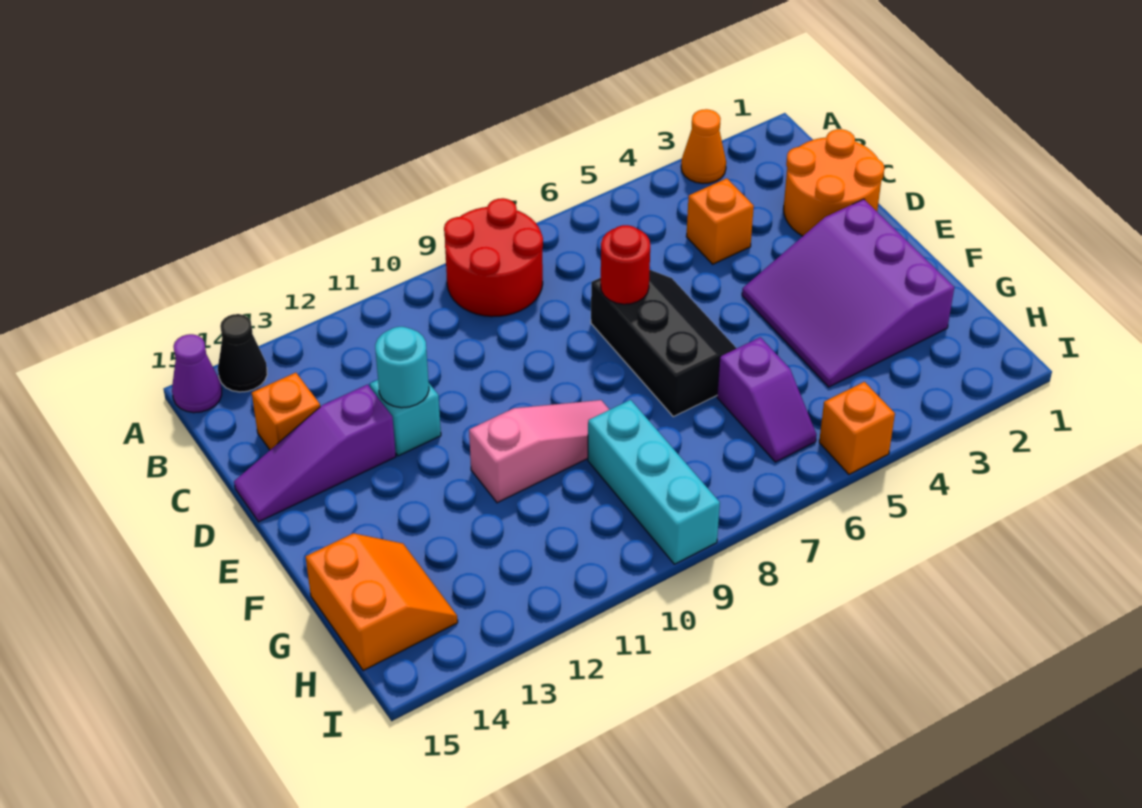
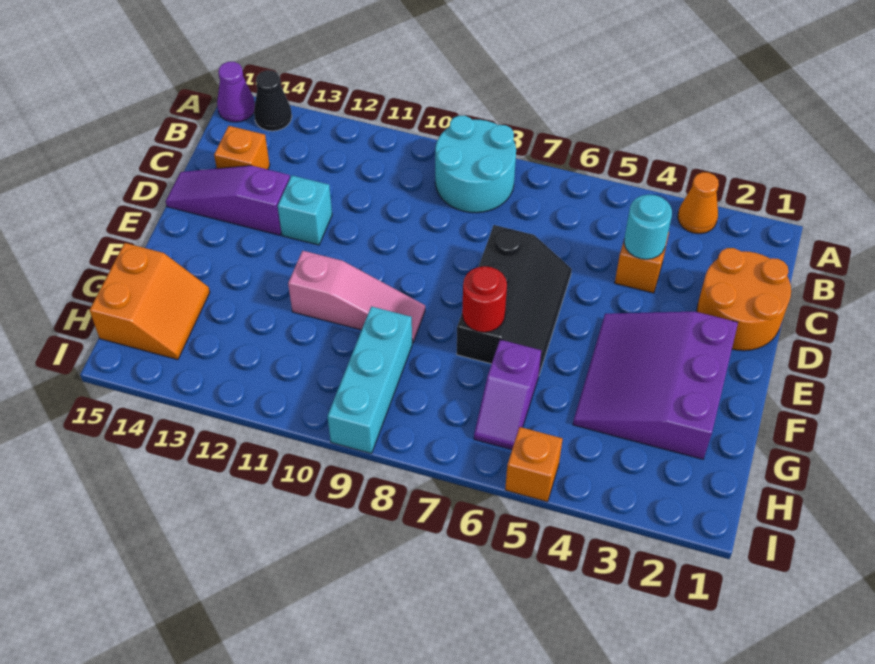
red 2x2 round brick [444,198,543,317] -> cyan 2x2 round brick [435,116,516,213]
red 1x1 round brick [601,225,650,304] -> red 1x1 round brick moved to [462,266,507,332]
cyan 1x1 round brick [375,327,429,408] -> cyan 1x1 round brick moved to [624,195,672,259]

